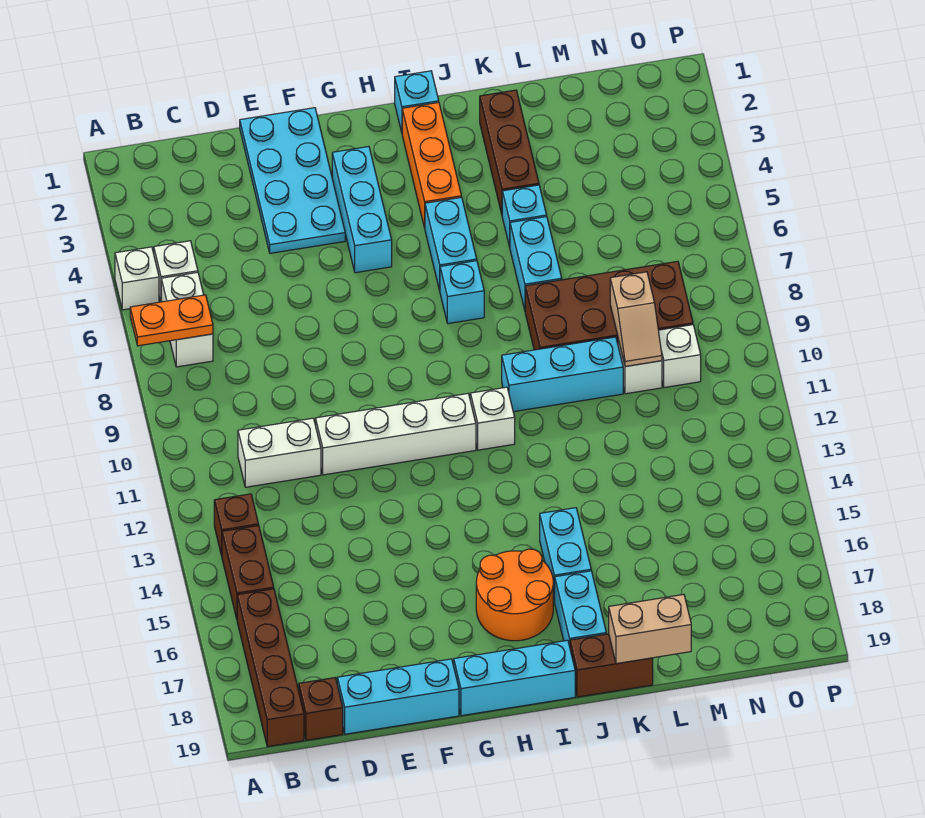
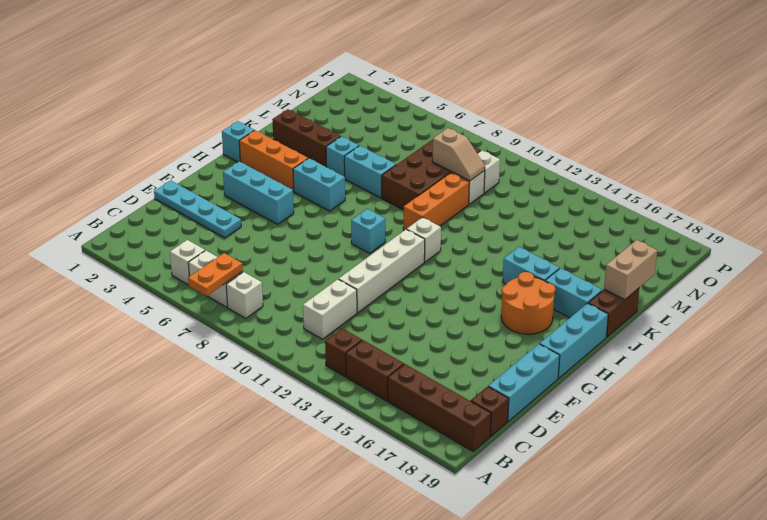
white 1x1 brick [115,247,159,310] -> white 1x1 brick moved to [226,272,263,318]
cyan 2x4 plate [240,108,345,253] -> cyan 1x4 plate [154,180,241,238]
cyan 1x1 brick [440,261,484,324] -> cyan 1x1 brick moved to [351,209,385,253]
cyan 1x3 brick [502,337,623,412] -> orange 1x3 brick [403,173,469,230]

